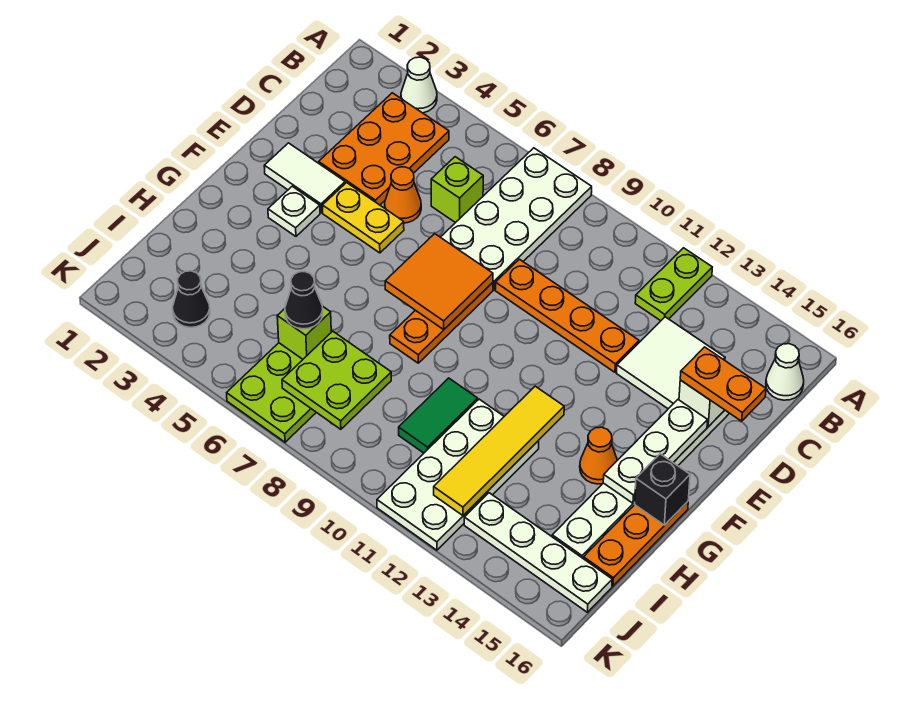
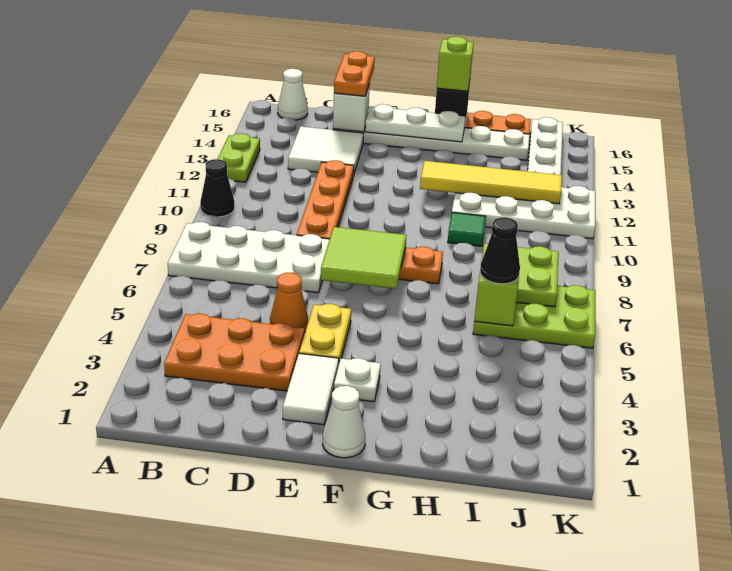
white 1x1 cone [401,57,437,113] -> white 1x1 cone moved to [323,386,365,458]
lime 1x2 plate [635,248,712,321] -> lime 1x2 plate turned to [218,133,260,182]
lime 1x1 brick [431,157,483,223] -> lime 1x1 brick moved to [437,37,474,91]
orange 2x2 tile [385,234,493,329] -> lime 2x2 tile [321,227,406,289]
orange 1x1 cone [580,427,617,484] -> none
green 1x2 tile [399,378,478,453] -> green 1x1 tile [448,212,486,246]
black 1x1 cone [173,271,210,327] -> black 1x1 cone moved to [200,159,235,217]

